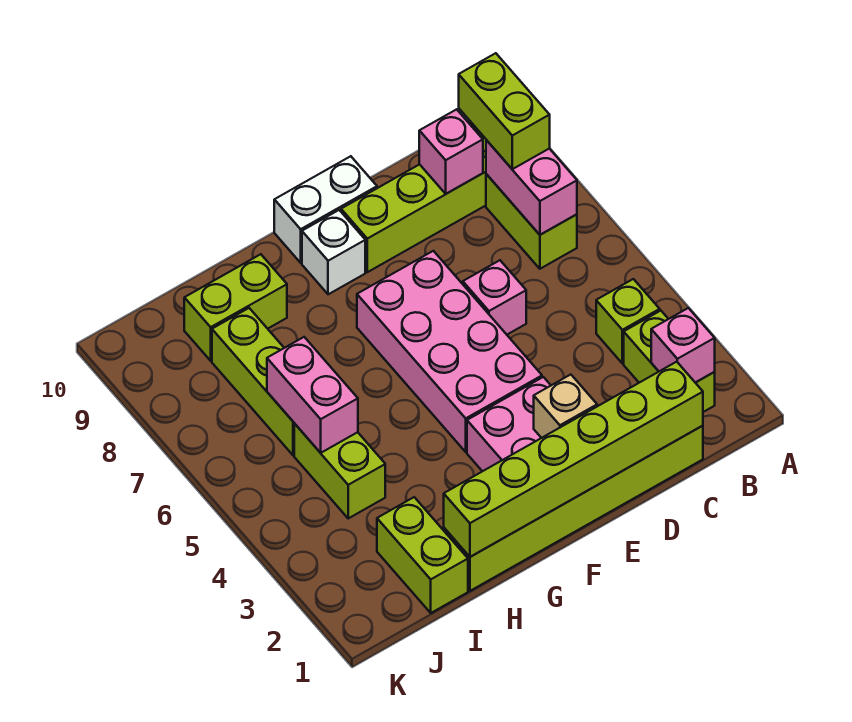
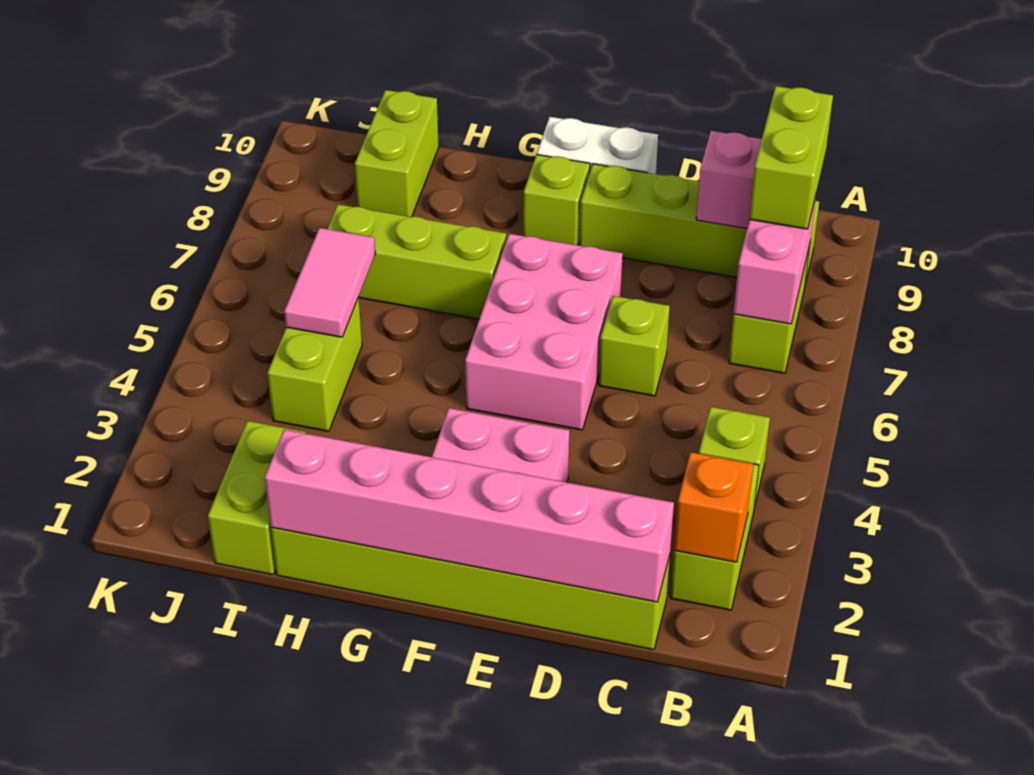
pink 1x1 brick [651,308,715,383] -> orange 1x1 brick [674,452,753,562]
lime 1x6 brick [444,362,703,557] -> pink 1x6 brick [265,430,674,602]
pink 1x1 brick [463,260,526,334] -> lime 1x1 brick [599,296,670,396]
tan 1x1 brick [534,375,597,438] -> none
pink 2x4 brick [357,251,542,452] -> pink 2x3 brick [465,234,623,430]
white 1x1 brick [302,210,365,294] -> lime 1x1 brick [523,155,590,245]
lime 1x2 brick [184,254,287,361] -> lime 1x2 brick turned to [355,90,439,217]
pink 1x2 brick [267,337,358,453] -> pink 1x2 tile [284,228,375,337]
lime 1x3 brick [212,308,295,455] -> lime 1x3 brick turned to [327,204,506,319]

